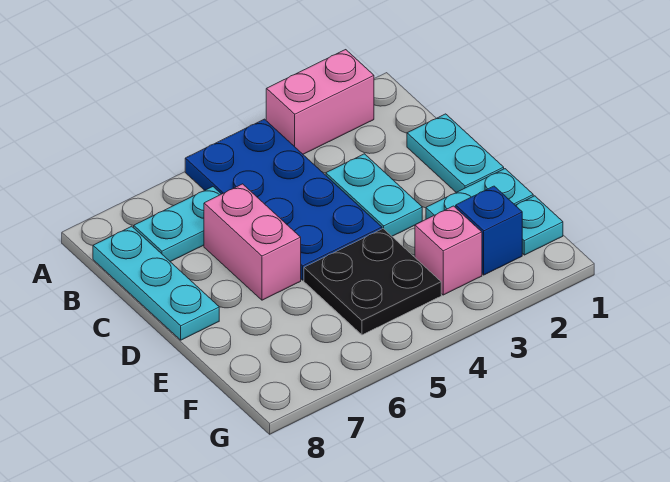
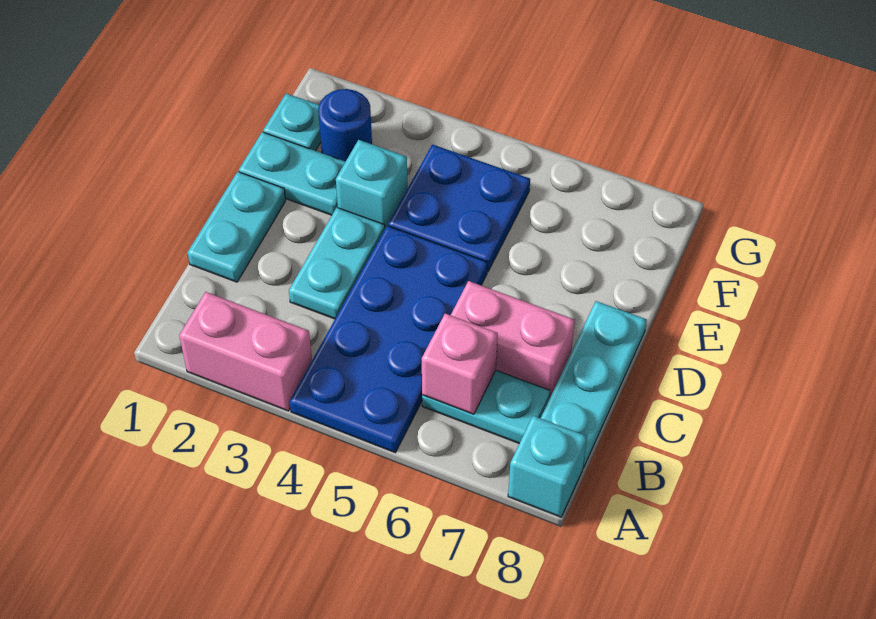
none -> cyan 1x1 brick [508,416,587,517]
pink 1x2 brick [204,184,301,300] -> pink 1x2 brick turned to [451,281,575,397]
none -> cyan 1x1 brick [336,140,408,228]
black 2x2 plate [304,229,441,335] -> blue 2x2 plate [388,144,530,272]
blue 1x1 brick [456,186,522,275] -> blue 1x1 round brick [318,89,372,161]
pink 1x1 brick [415,206,482,295] -> pink 1x1 brick moved to [422,314,498,414]

